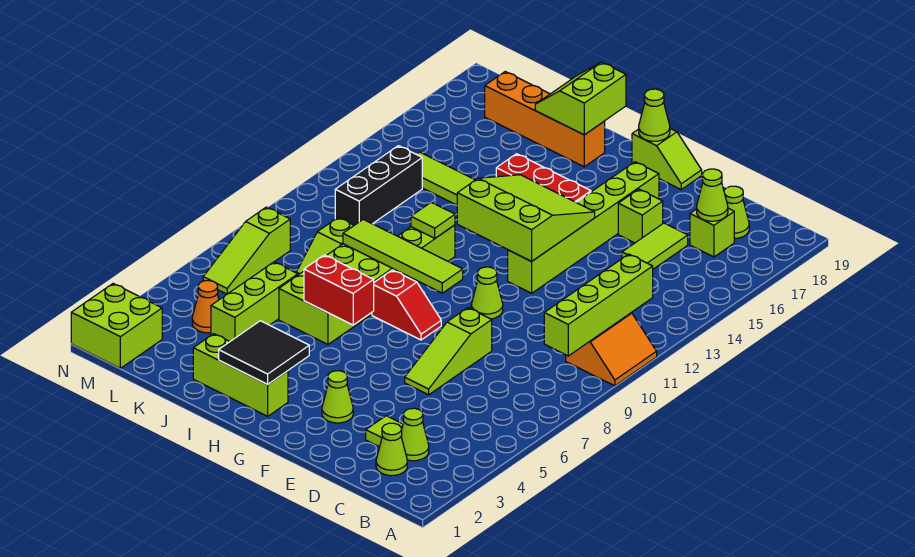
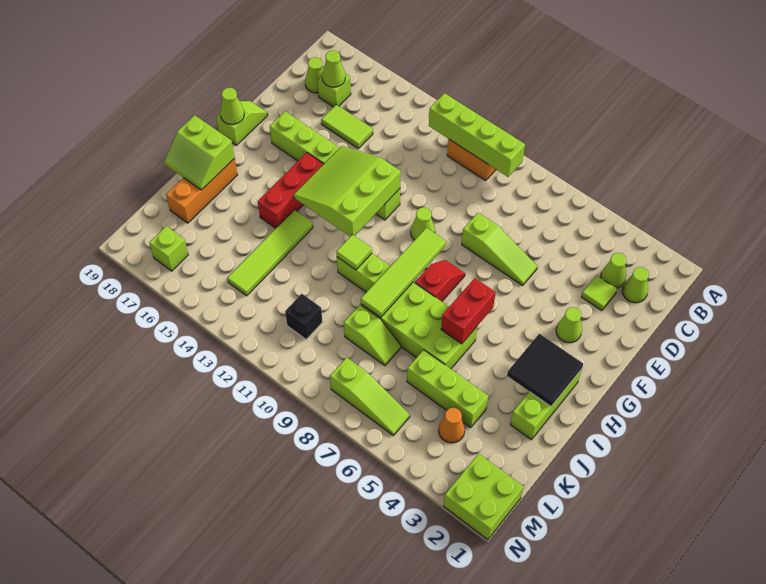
lime 1x1 brick [618,189,663,243] -> lime 1x1 brick moved to [149,226,188,271]
orange 1x4 brick [485,72,605,167] -> orange 1x3 brick [166,158,237,223]
black 1x3 brick [335,146,422,225] -> black 1x1 brick [285,294,322,339]

